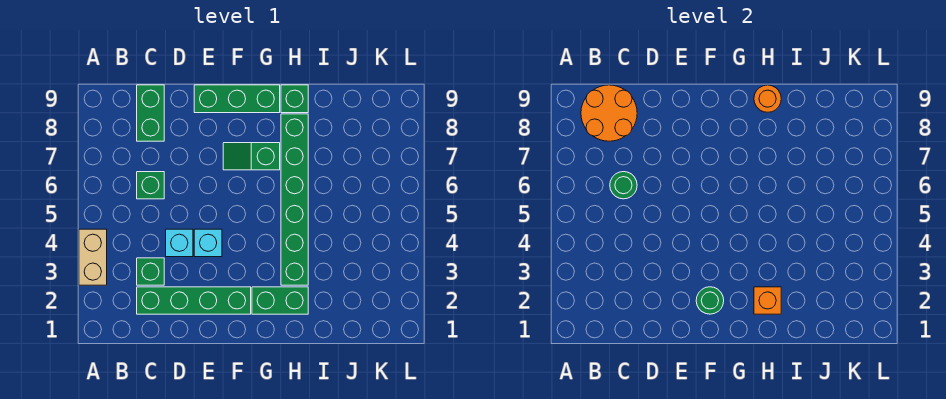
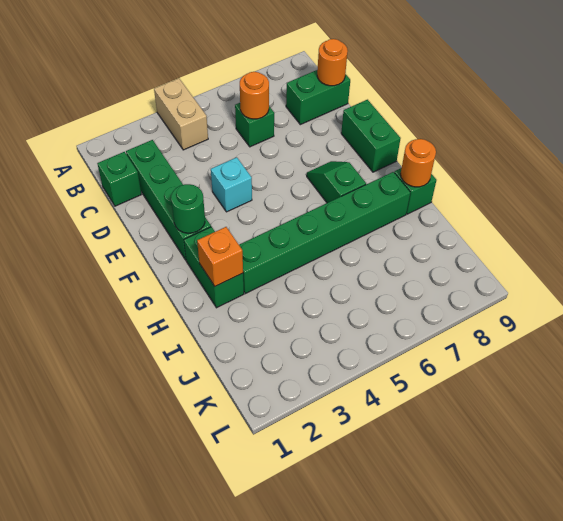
tan 1x2 brick [79,229,107,285] -> tan 1x2 brick turned to [154,78,208,150]
orange 2x2 round brick [581,85,637,141] -> orange 1x1 round brick [317,39,348,86]
green 1x1 brick [137,258,164,285] -> green 1x1 brick moved to [97,152,141,206]
green 1x1 round brick [610,172,637,199] -> orange 1x1 round brick [240,72,269,119]
cyan 1x1 brick [166,229,193,257] -> none
green 1x3 brick [194,85,280,113] -> green 1x2 brick [341,100,401,172]

